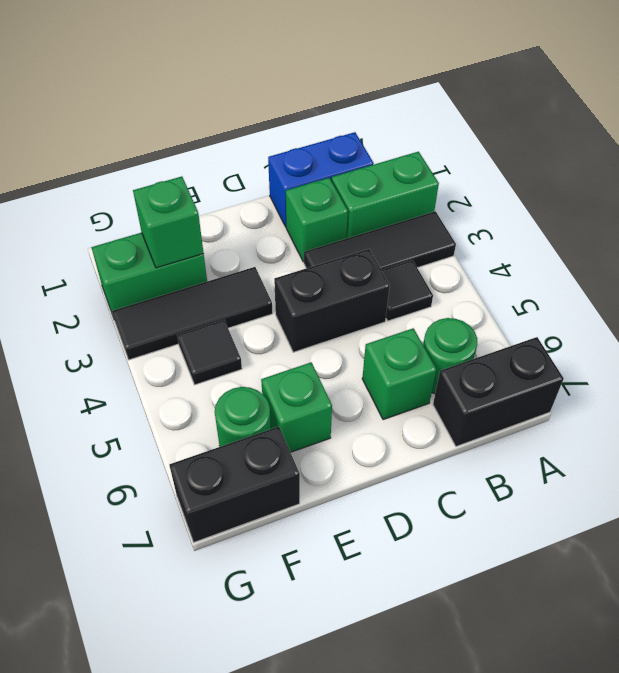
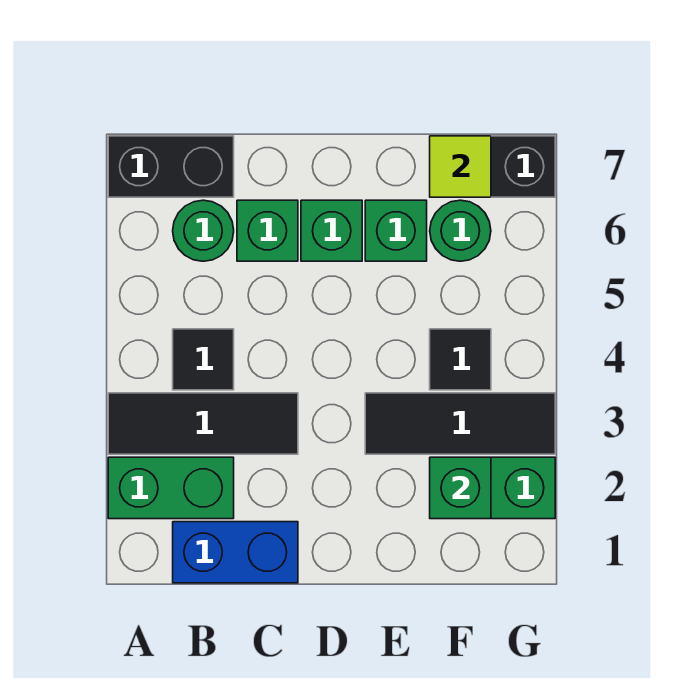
green 1x1 brick [286,178,348,262] -> green 1x1 brick moved to [301,200,362,261]
black 1x2 brick [274,249,390,352] -> none
none -> lime 1x1 tile [430,136,491,197]

